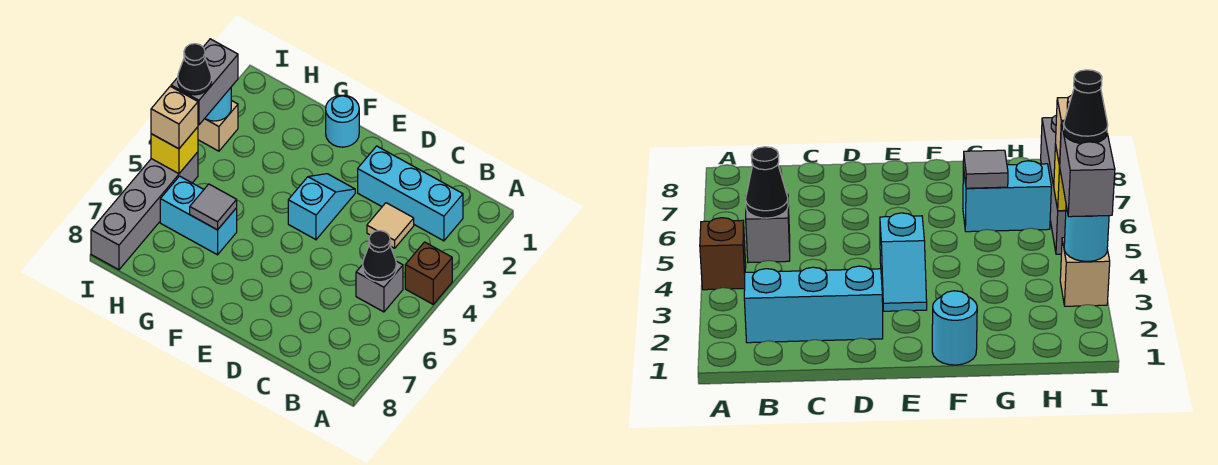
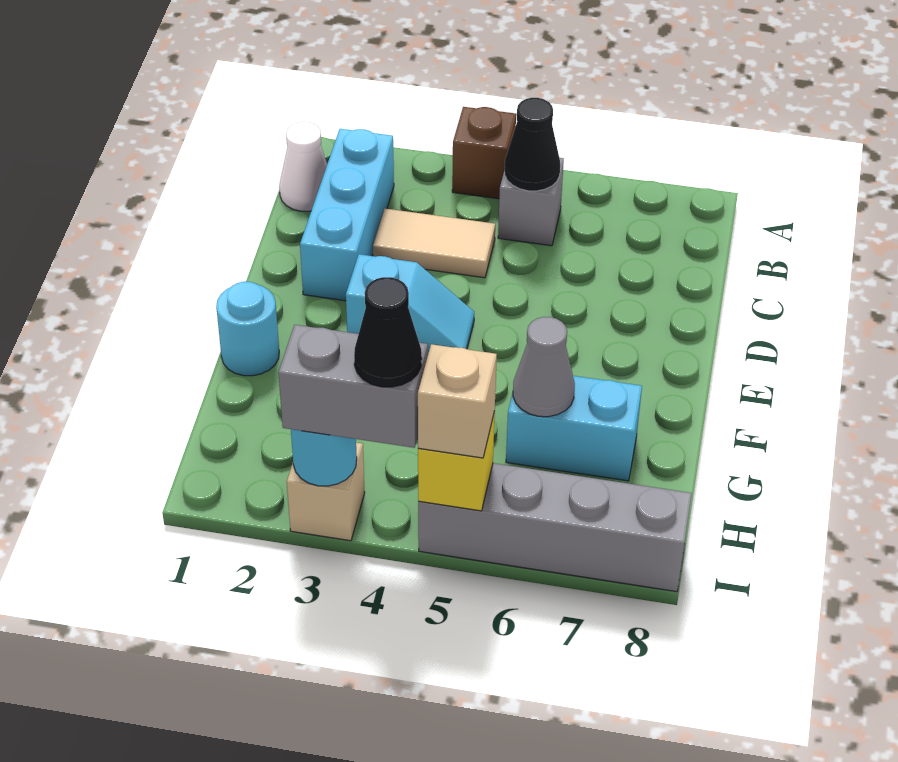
none -> white 1x1 cone [279,122,327,211]
tan 1x1 tile [367,203,414,248] -> tan 1x2 tile [373,209,495,278]
cyan 1x2 slope [288,174,355,240] -> cyan 1x2 slope turned to [346,254,474,353]
cyan 1x2 brick [160,176,237,255] -> cyan 1x2 brick turned to [506,376,642,481]
grey 1x1 tile [190,184,237,230] -> grey 1x1 cone [513,317,575,417]

